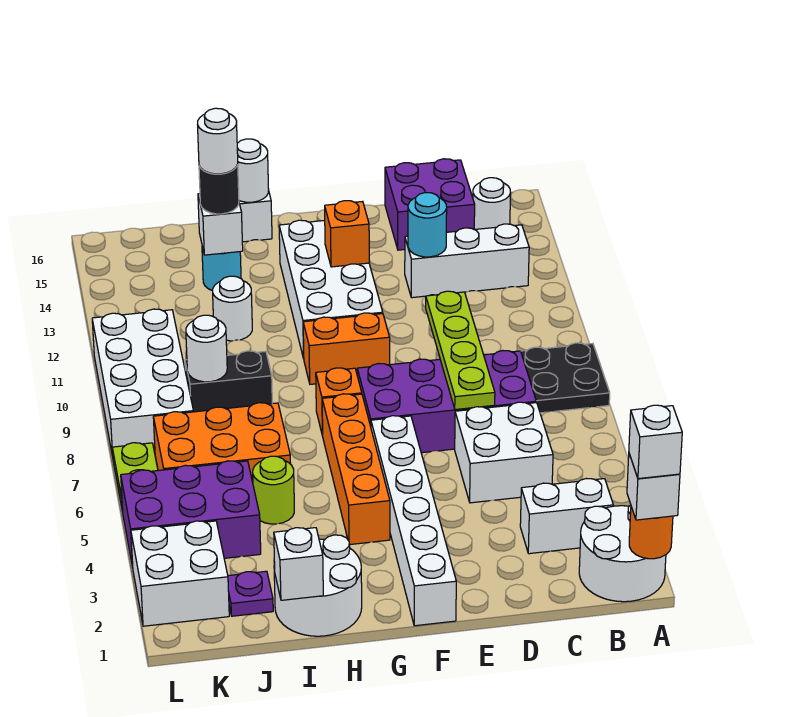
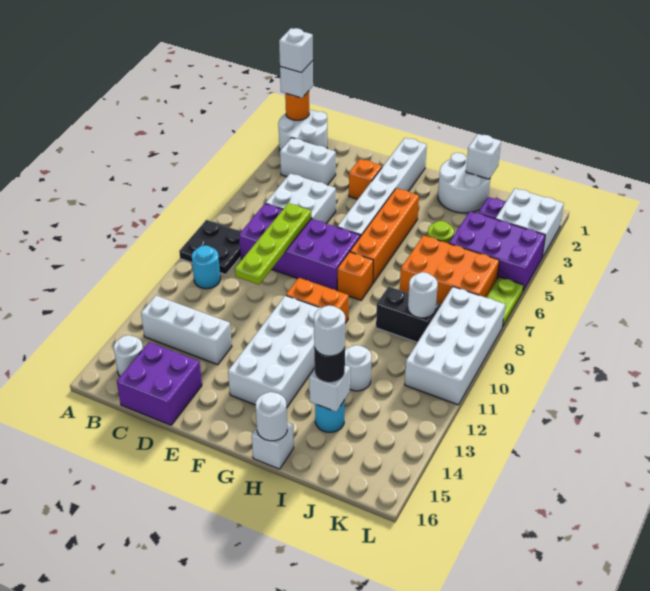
cyan 1x1 round brick [408,193,447,257] -> cyan 1x1 round brick moved to [192,245,220,289]
orange 1x1 brick [325,201,369,267] -> orange 1x1 brick moved to [349,159,382,199]

